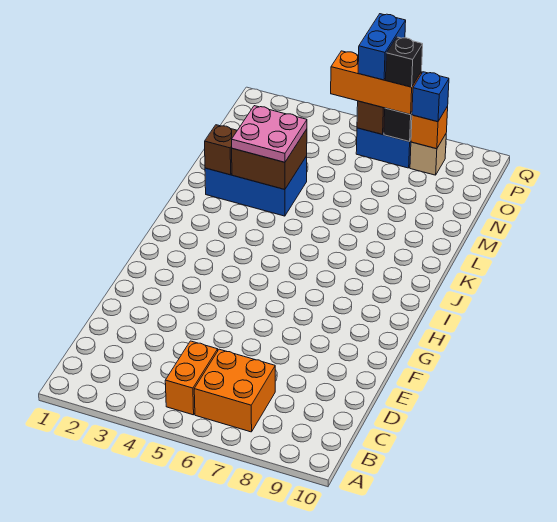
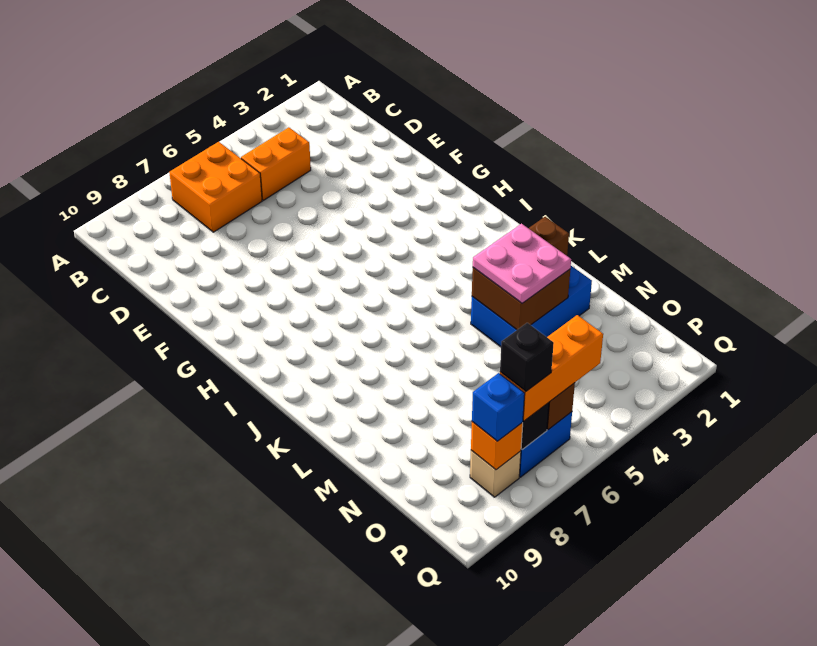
orange 1x2 brick [165,341,218,415] -> orange 1x2 brick turned to [241,127,311,200]
blue 1x2 brick [358,14,406,80] -> none

